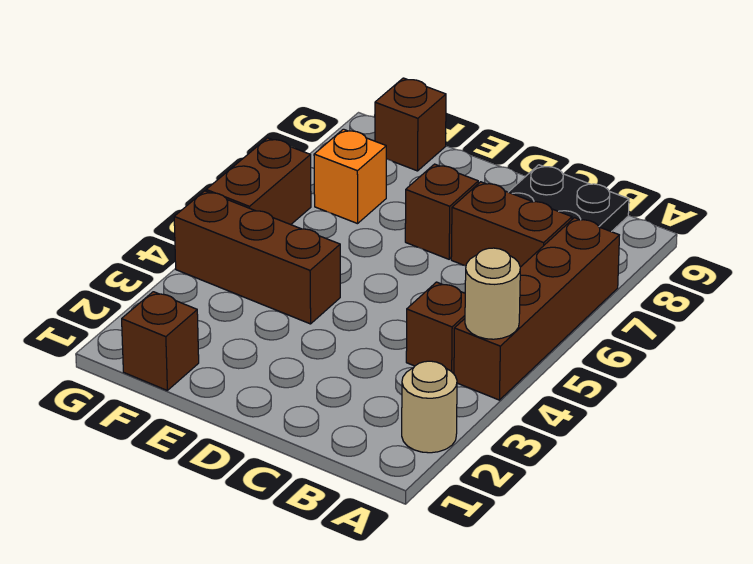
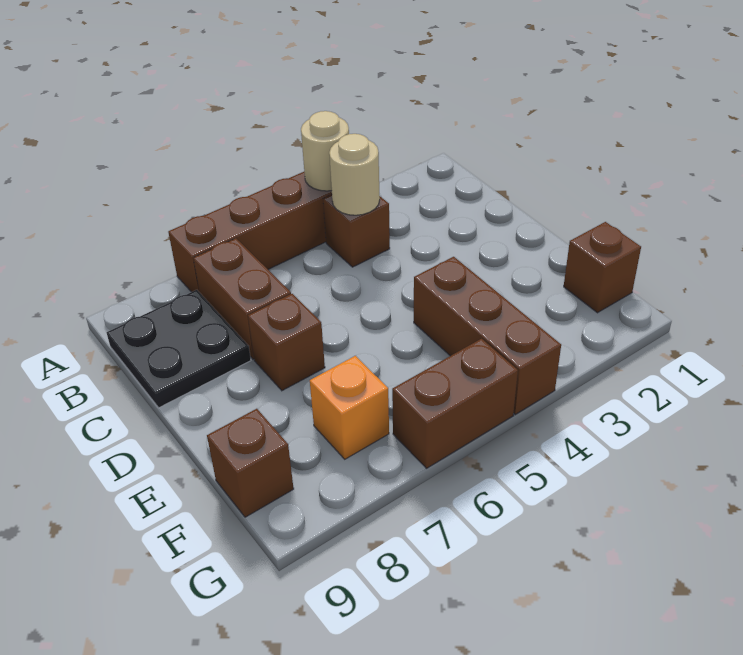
tan 1x1 round brick [402,361,457,453] -> tan 1x1 round brick moved to [329,134,380,215]

